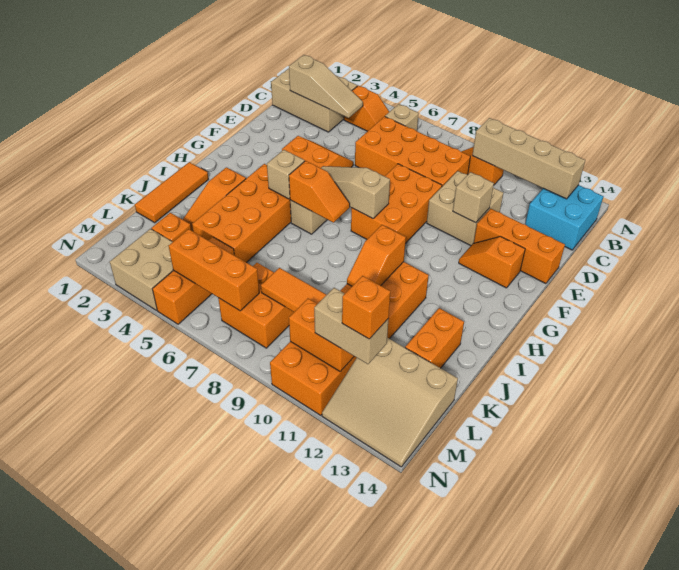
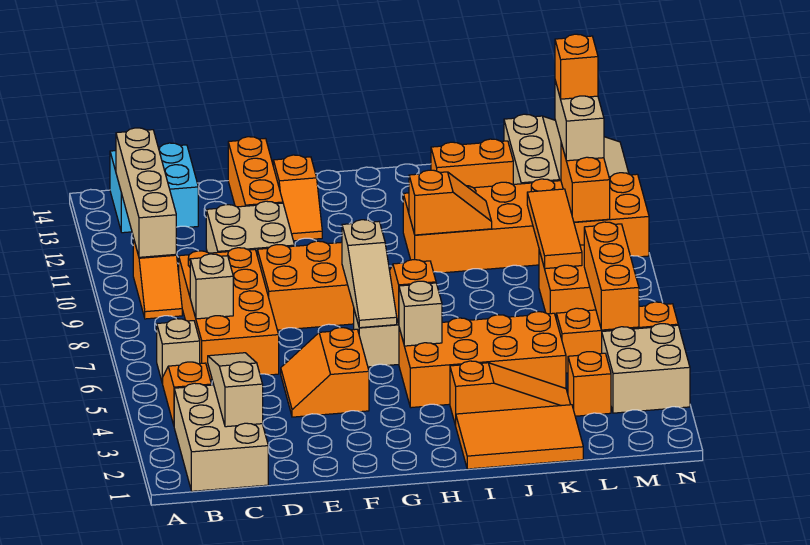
tan 1x1 brick [453,172,494,223] -> tan 1x1 brick moved to [190,254,233,319]
orange 1x3 tile [135,162,209,223] -> orange 2x3 tile [456,405,583,469]

